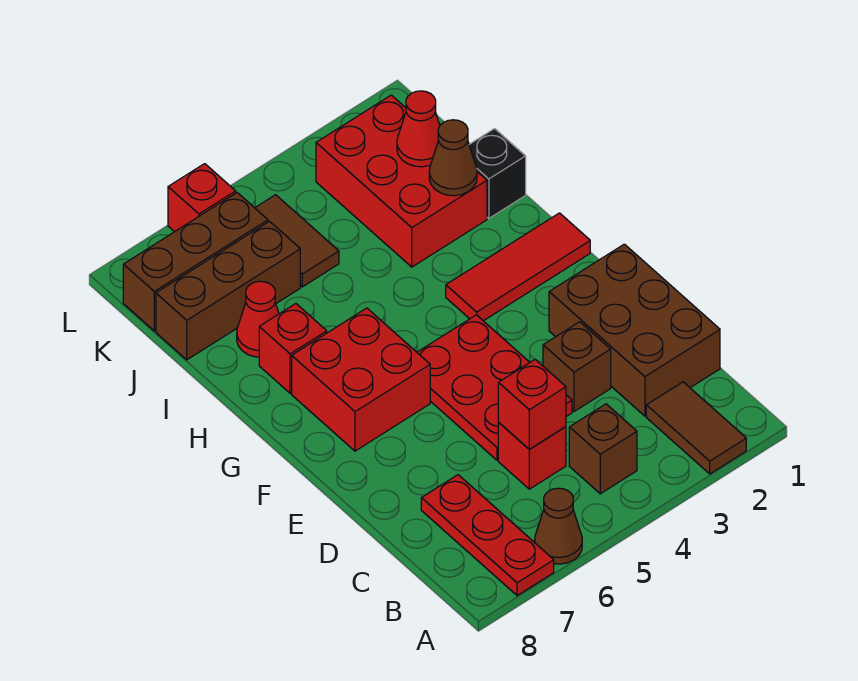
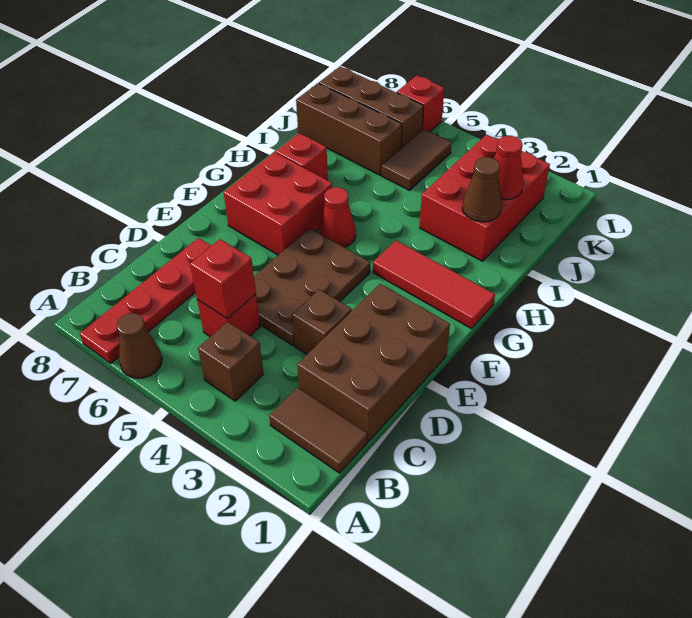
brown 1x2 tile [646,382,746,474] -> brown 1x2 tile turned to [269,387,367,473]
red 1x3 plate [421,475,554,596] -> red 1x4 plate [80,238,211,363]
red 2x3 plate [417,315,572,460] -> brown 2x3 plate [254,228,370,346]
black 1x1 brick [469,129,526,218] -> none
red 1x1 cone [237,281,279,357] -> red 1x1 cone moved to [319,187,356,247]

